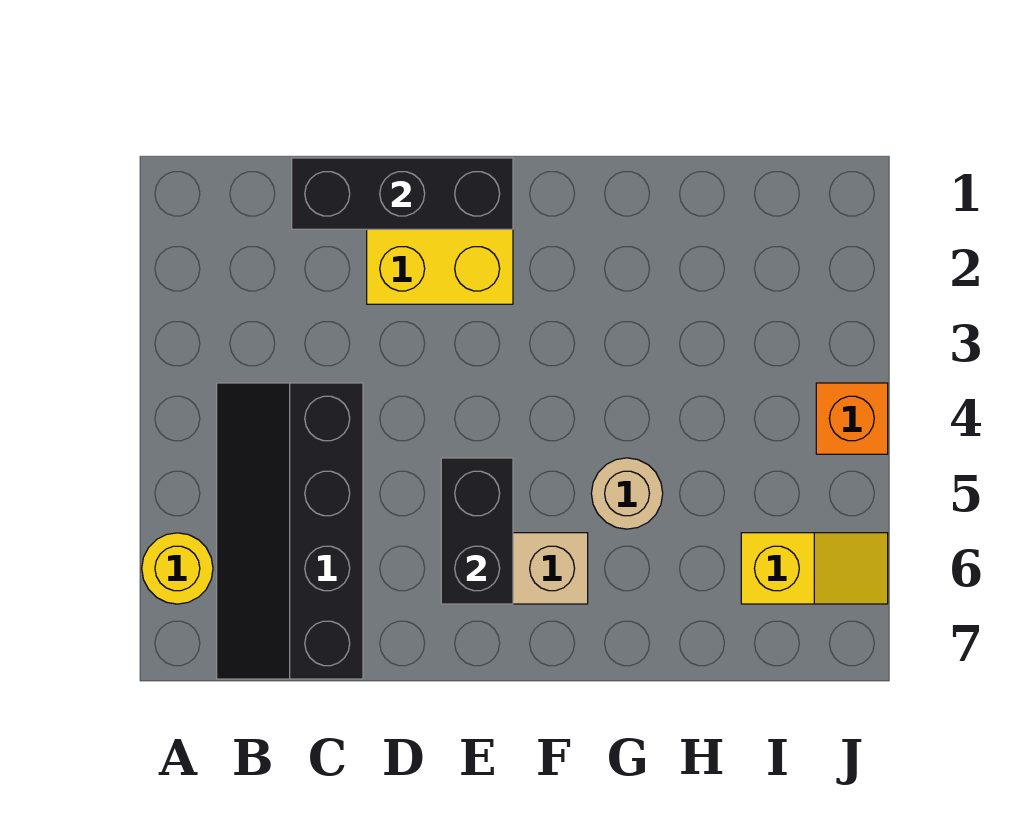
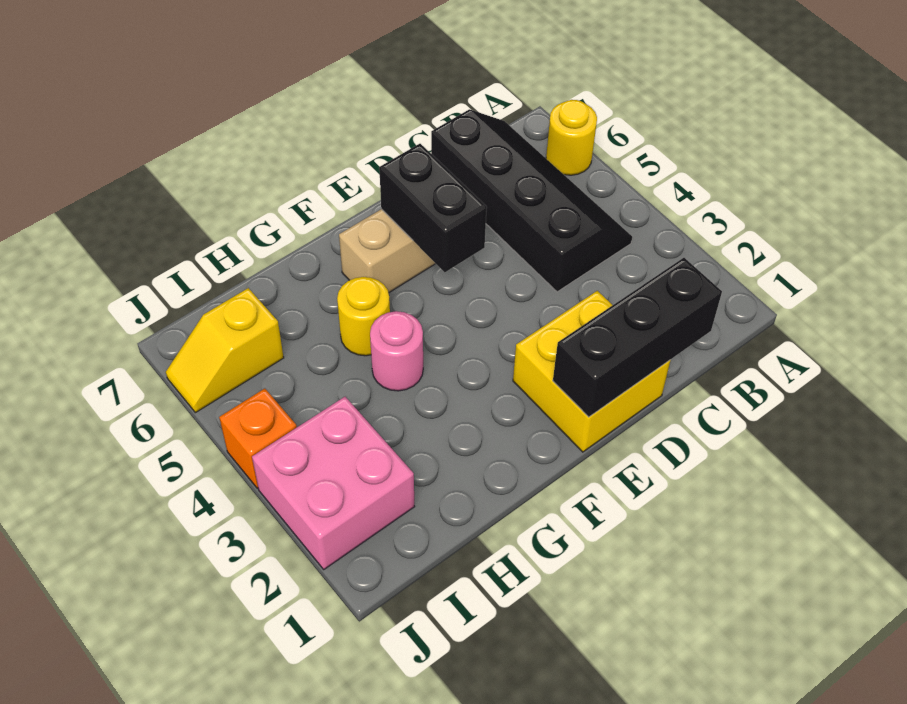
none -> pink 1x1 round brick [370,311,423,391]
tan 1x1 round brick [591,458,663,529] -> yellow 1x1 round brick [337,277,390,356]
none -> pink 2x2 brick [252,397,414,569]

